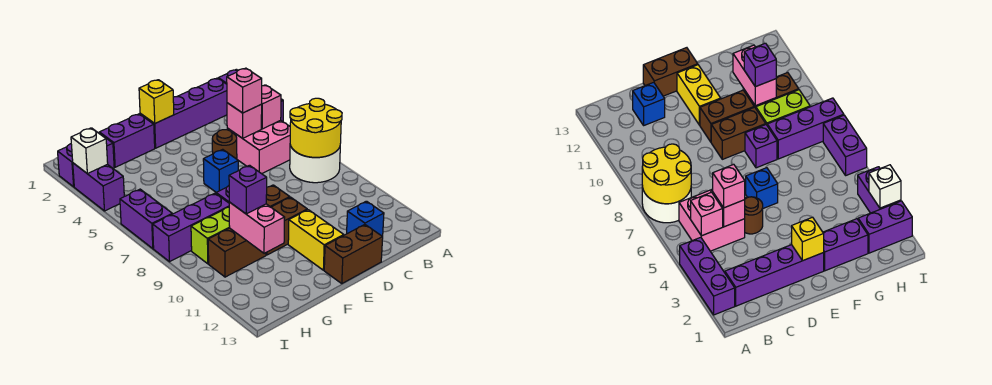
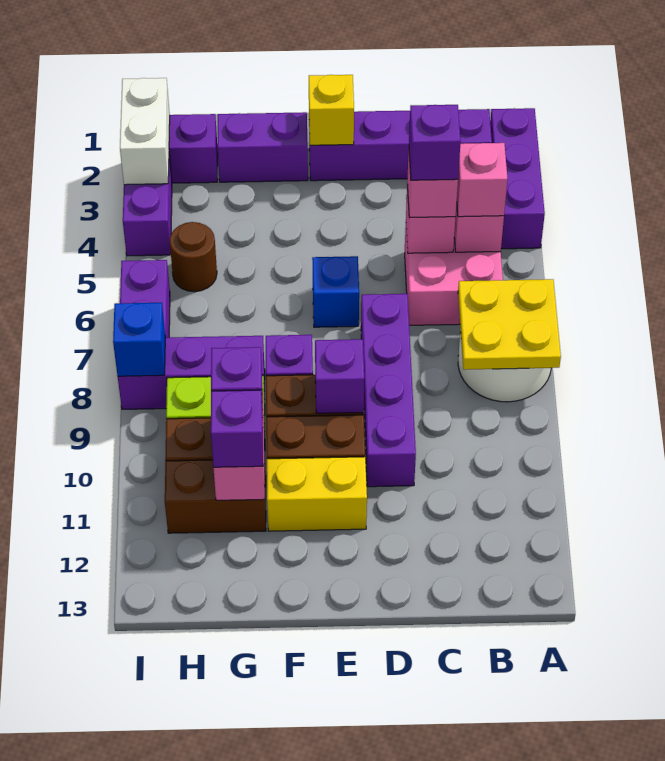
yellow 2x2 round brick [290,98,342,157] -> yellow 2x2 plate [458,279,561,370]
none -> pink 1x1 brick [457,143,508,217]
none -> purple 1x1 brick [409,105,461,180]
blue 1x1 brick [347,201,384,237] -> blue 1x1 brick moved to [113,303,166,376]
brown 1x1 round brick [212,130,237,159] -> brown 1x1 round brick moved to [170,222,217,292]
none -> purple 1x4 brick [361,294,416,487]
brown 1x2 brick [324,225,383,284] -> brown 1x2 brick moved to [165,460,266,533]
none -> purple 1x1 brick [315,339,364,413]
yellow 1x2 brick [288,210,344,270] -> yellow 1x2 brick turned to [267,457,367,531]
none -> purple 1x1 brick [211,390,263,467]
white 1x1 brick [71,128,108,174] -> white 1x2 brick [120,78,170,185]

